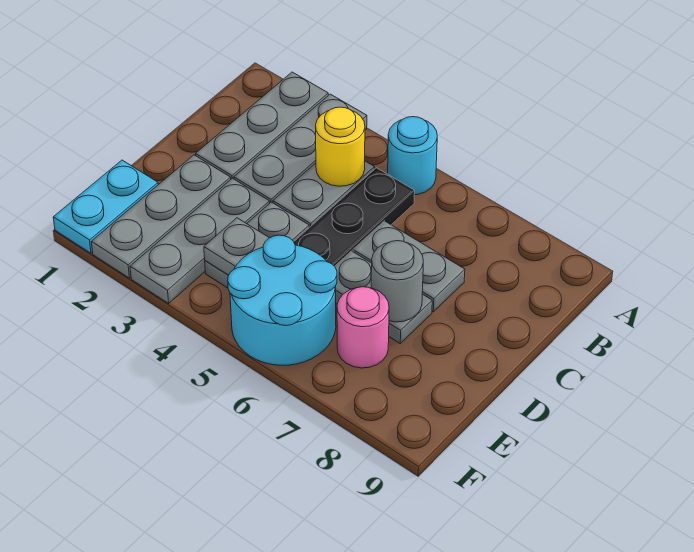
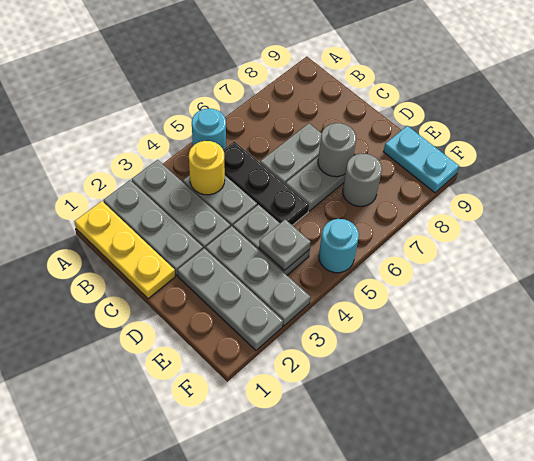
none -> yellow 1x3 plate [74,201,175,299]
cyan 1x2 plate [53,160,158,253] -> cyan 1x2 plate moved to [383,126,459,193]
cyan 2x2 round brick [228,235,337,365] -> cyan 1x1 round brick [319,219,359,273]
pink 1x1 round brick [337,287,389,368] -> grey 1x1 round brick [343,153,382,206]

